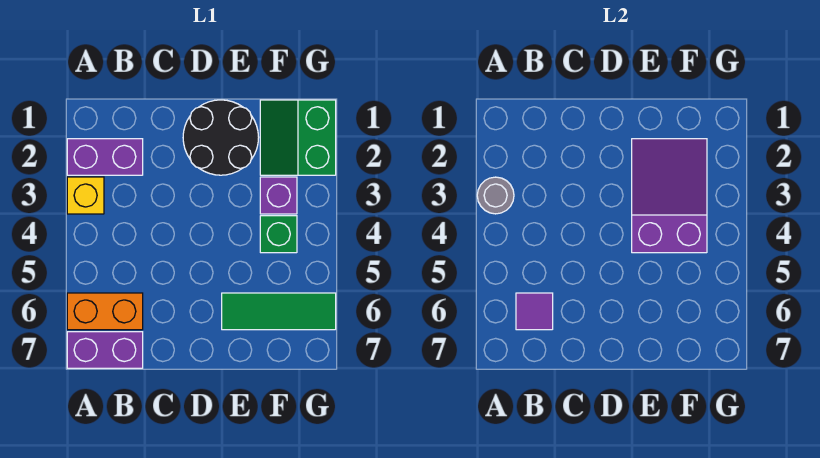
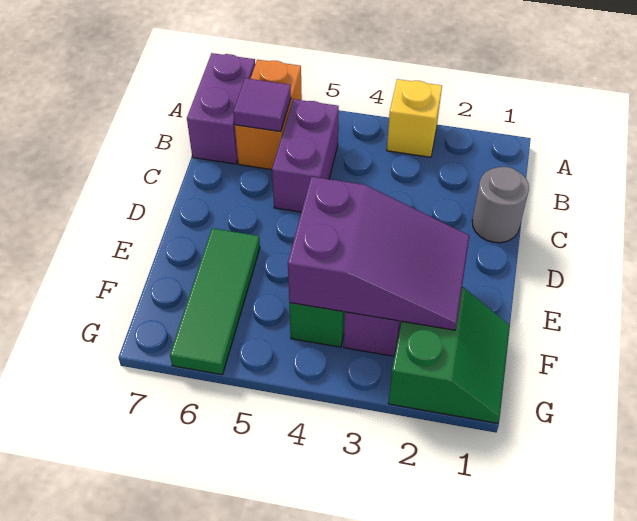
purple 1x2 brick [67,139,143,175] -> purple 1x2 brick moved to [272,99,339,212]
grey 1x1 round brick [477,177,514,214] -> grey 1x1 round brick moved to [472,167,529,243]
black 2x2 round brick [183,100,259,175] -> none
green 2x2 slope [260,100,336,175] -> green 2x2 slope turned to [388,287,510,423]

